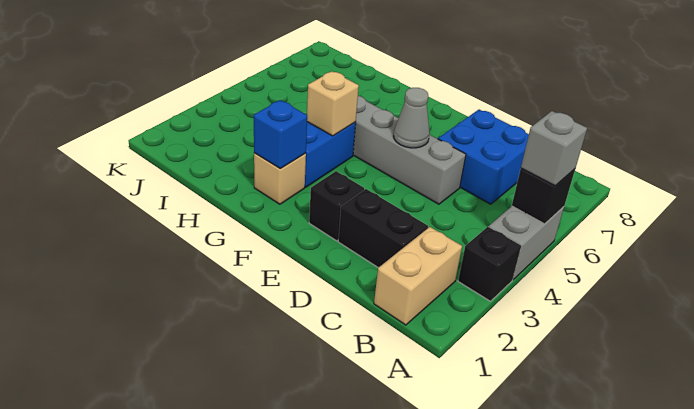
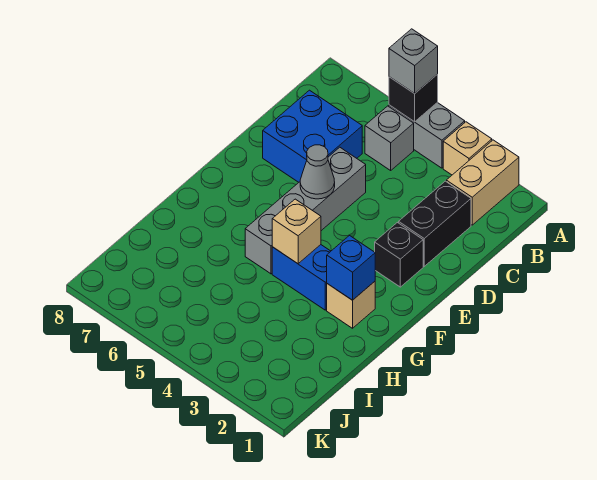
black 1x1 brick [458,227,521,301] -> tan 1x1 brick [443,122,492,175]
tan 1x2 brick [374,227,462,325] -> tan 1x2 brick turned to [446,140,519,225]
none -> grey 1x1 brick [365,106,414,170]

